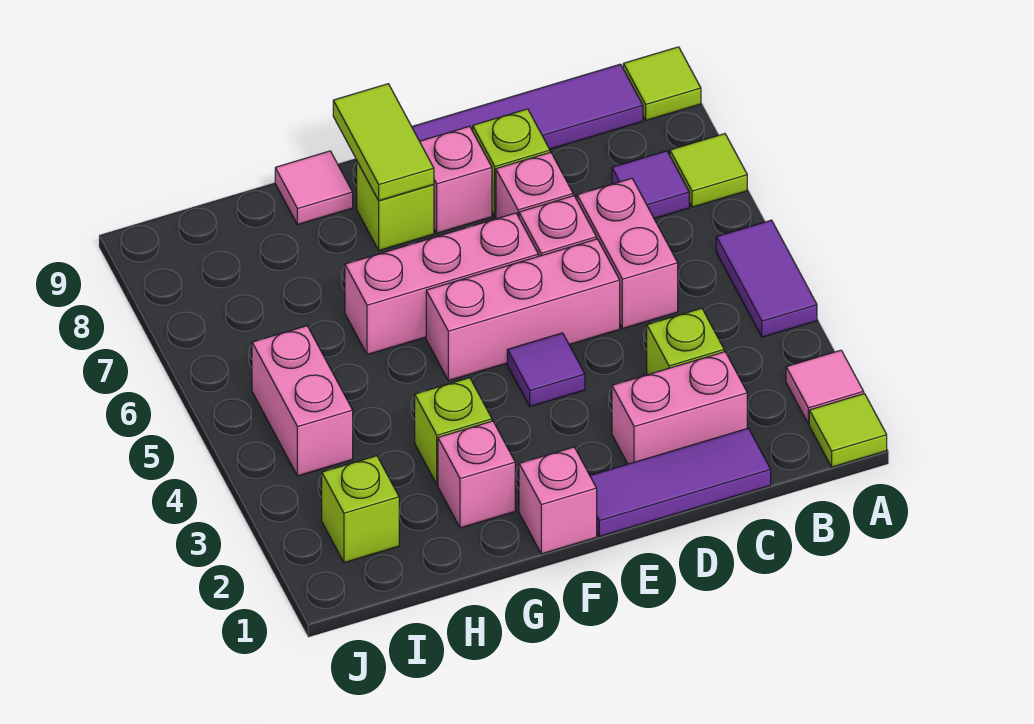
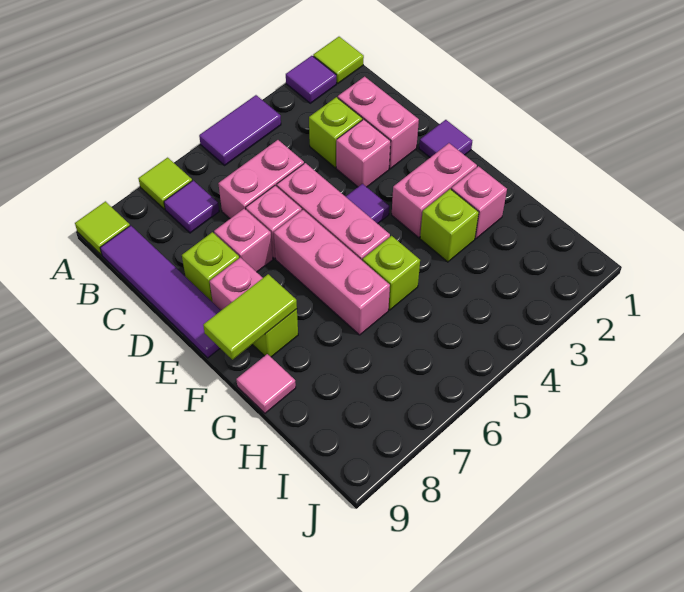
pink 1x1 tile [786,350,864,424] -> purple 1x1 tile [286,56,336,103]
purple 1x3 tile [590,428,771,537] -> purple 1x1 tile [419,120,472,157]
pink 1x1 brick [519,447,597,554] -> pink 1x1 brick moved to [336,119,391,187]
lime 1x1 brick [322,456,399,563] -> lime 1x1 brick moved to [363,236,420,310]
pink 1x2 brick [252,326,353,476] -> pink 1x2 brick moved to [392,143,477,237]

